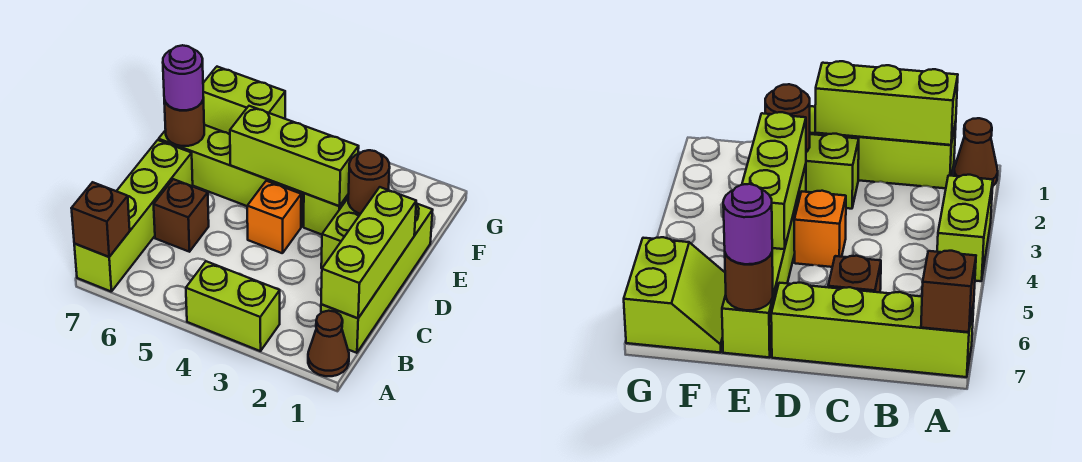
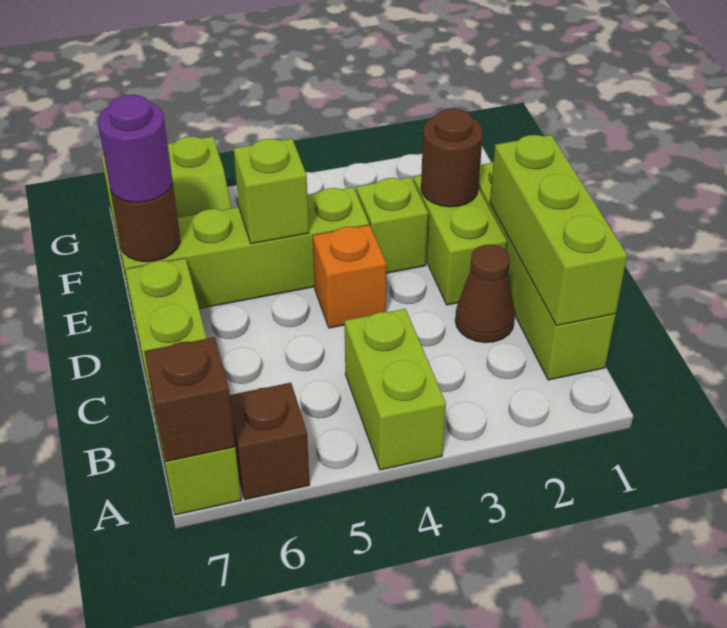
brown 1x1 cone [308,311,349,376] -> brown 1x1 cone moved to [455,245,515,343]
lime 1x2 brick [186,261,280,351] -> lime 1x2 brick turned to [345,309,446,470]
brown 1x1 brick [154,179,209,252] -> brown 1x1 brick moved to [230,383,310,500]
lime 1x3 brick [230,106,359,206] -> lime 1x1 brick [234,139,309,244]

